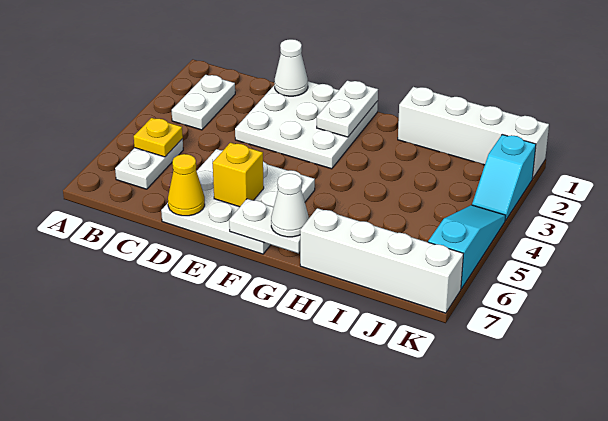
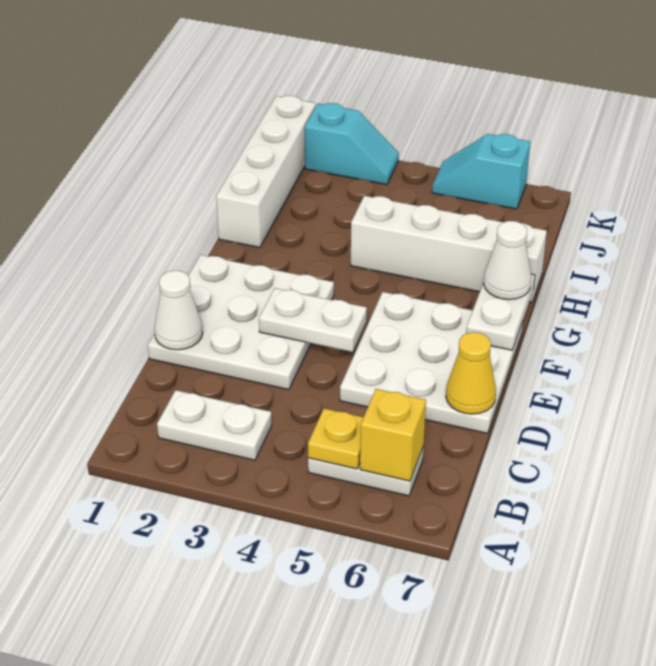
yellow 1x1 brick [213,143,264,207] -> yellow 1x1 brick moved to [360,389,426,481]
white 1x2 plate [317,81,378,137] -> white 1x2 plate moved to [259,288,367,352]
white 1x4 brick [300,208,463,313] -> white 1x4 brick turned to [351,196,547,302]
cyan 1x3 slope [428,205,506,289] -> cyan 1x2 slope [432,134,530,209]

